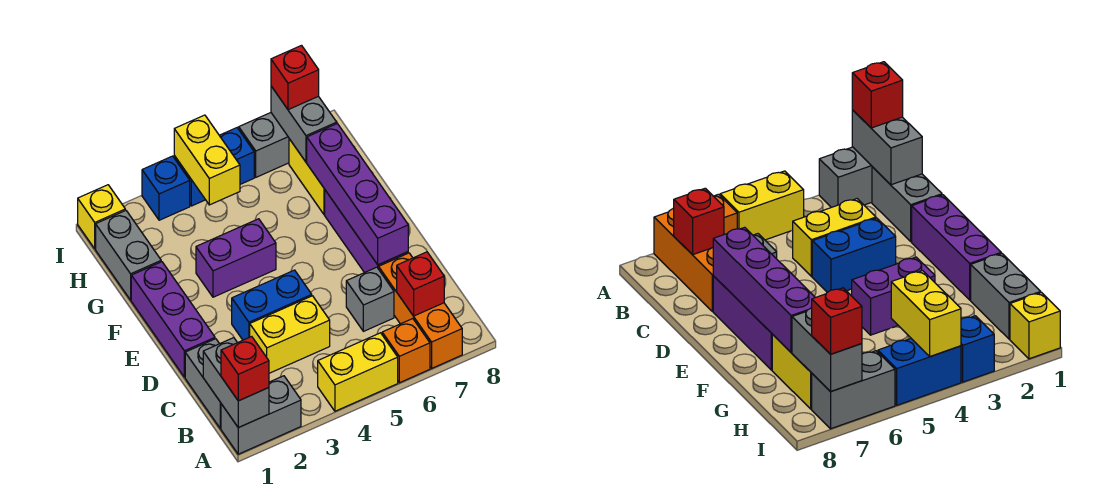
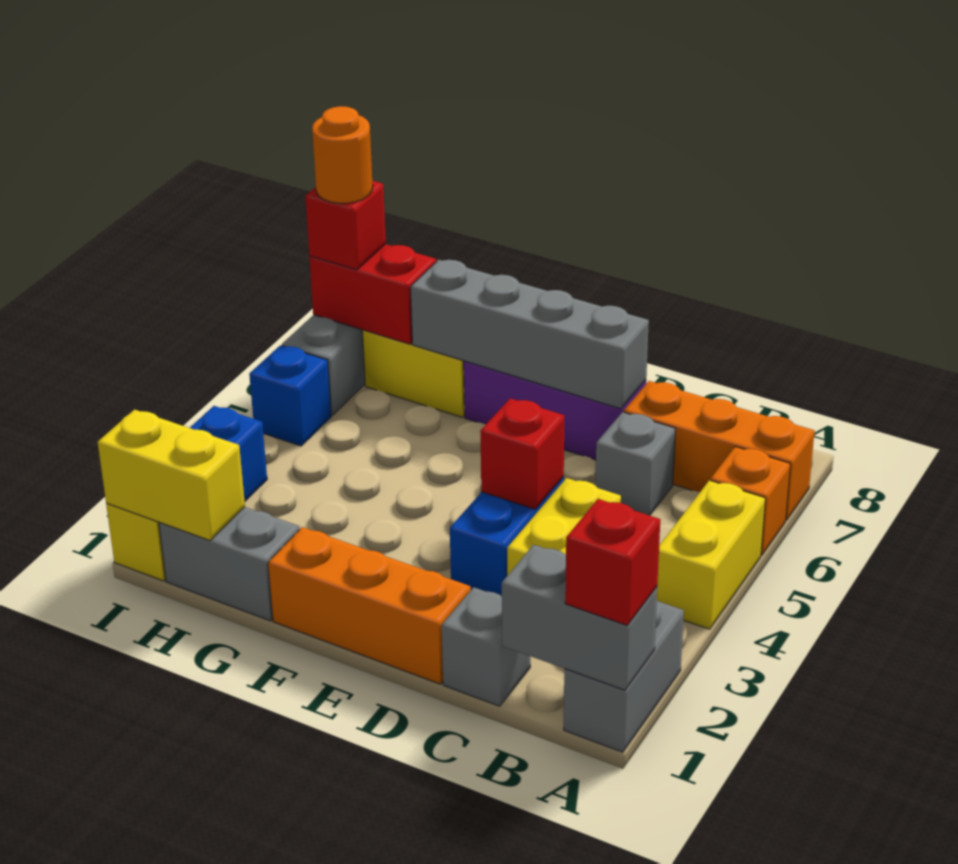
grey 1x2 brick [185,339,221,429] -> grey 1x1 brick [442,587,530,706]
red 1x1 brick [397,252,444,316] -> red 1x1 brick moved to [480,398,564,509]
purple 1x3 brick [131,262,215,377] -> orange 1x3 brick [268,527,471,684]
purple 1x4 brick [307,124,408,265] -> grey 1x4 brick [410,260,649,409]
purple 1x2 brick [196,219,276,297] -> none
yellow 1x2 brick [174,115,240,205] -> yellow 1x2 brick moved to [98,410,245,540]
grey 1x2 brick [271,86,337,162] -> red 1x2 brick [309,244,436,344]
blue 1x2 brick [174,128,254,206] -> blue 1x1 brick [249,345,331,446]
none -> orange 1x1 round brick [312,106,373,203]

